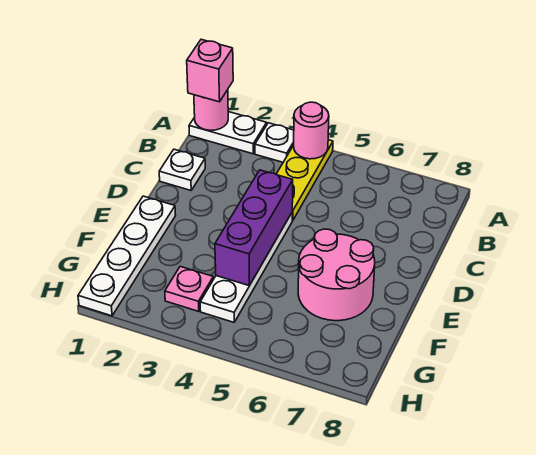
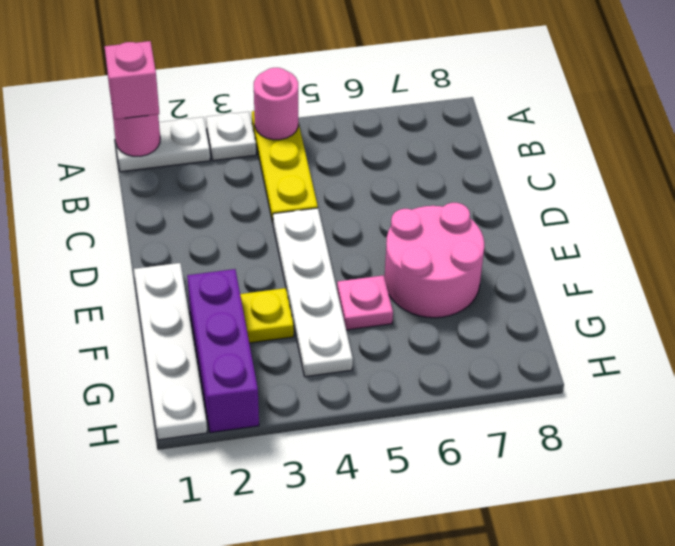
white 1x1 plate [159,149,205,190] -> none
purple 1x3 brick [215,170,293,285] -> purple 1x3 brick moved to [187,269,259,433]
none -> yellow 1x1 plate [240,288,294,343]
pink 1x1 plate [165,266,213,311] -> pink 1x1 plate moved to [337,275,393,330]

